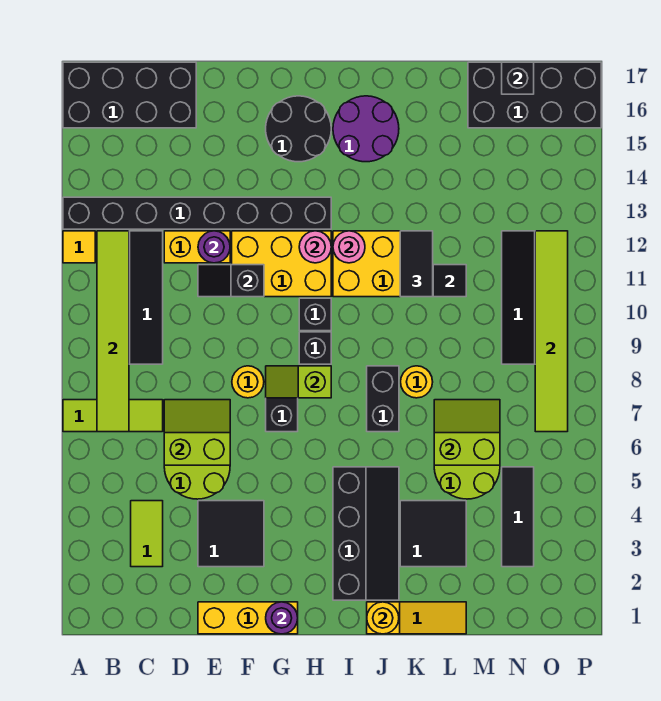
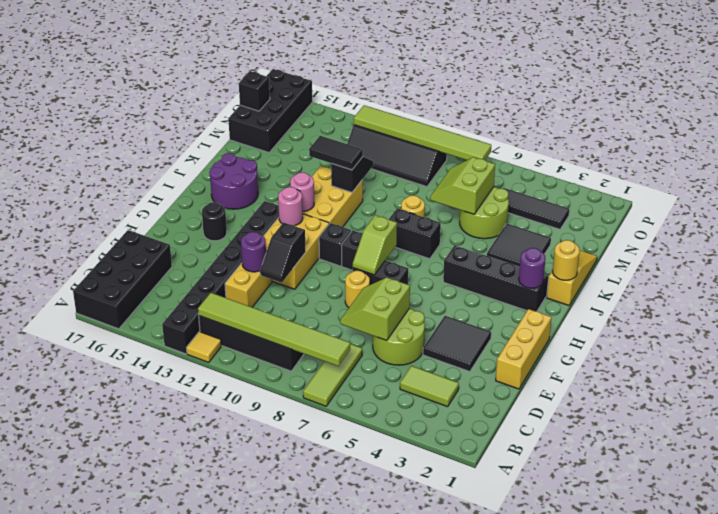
purple 1x1 round brick [266,602,298,634] -> purple 1x1 round brick moved to [519,248,545,288]
black 2x2 round brick [266,96,331,162] -> black 1x1 round brick [202,202,227,241]

